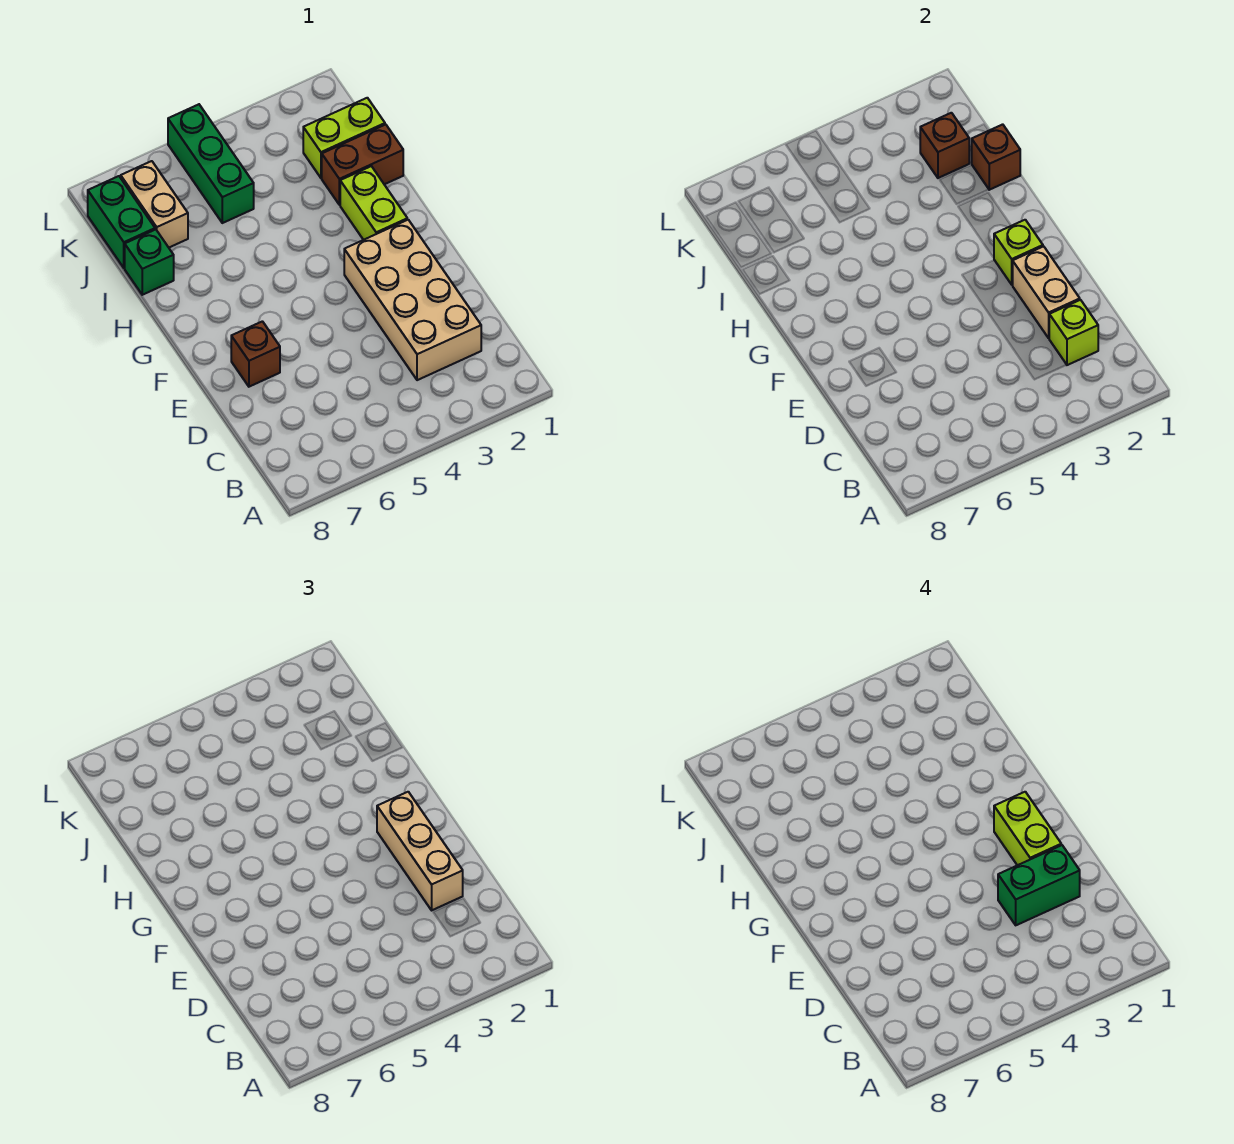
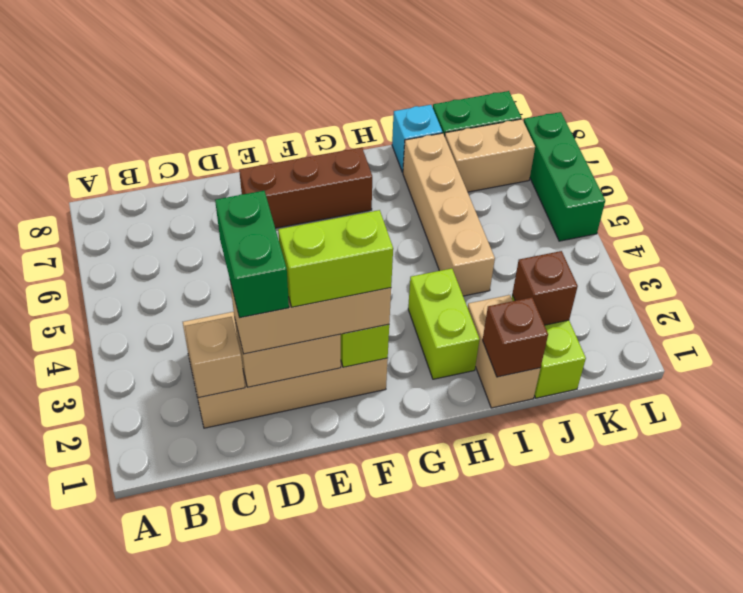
lime 1x1 brick [1049,300,1098,365] -> tan 1x1 brick [185,317,245,397]
brown 1x1 brick [231,321,280,387] -> brown 1x3 brick [239,148,372,228]
lime 1x2 brick [340,166,407,240] -> lime 1x2 brick turned to [408,268,480,379]
brown 1x2 brick [322,124,403,205] -> tan 1x2 brick [468,295,540,408]
none -> tan 1x4 brick [403,133,495,296]
green 1x1 brick [125,230,174,295] -> cyan 1x1 brick [392,105,442,172]
green 1x3 brick [168,104,254,223] -> green 1x3 brick turned to [524,112,605,241]

